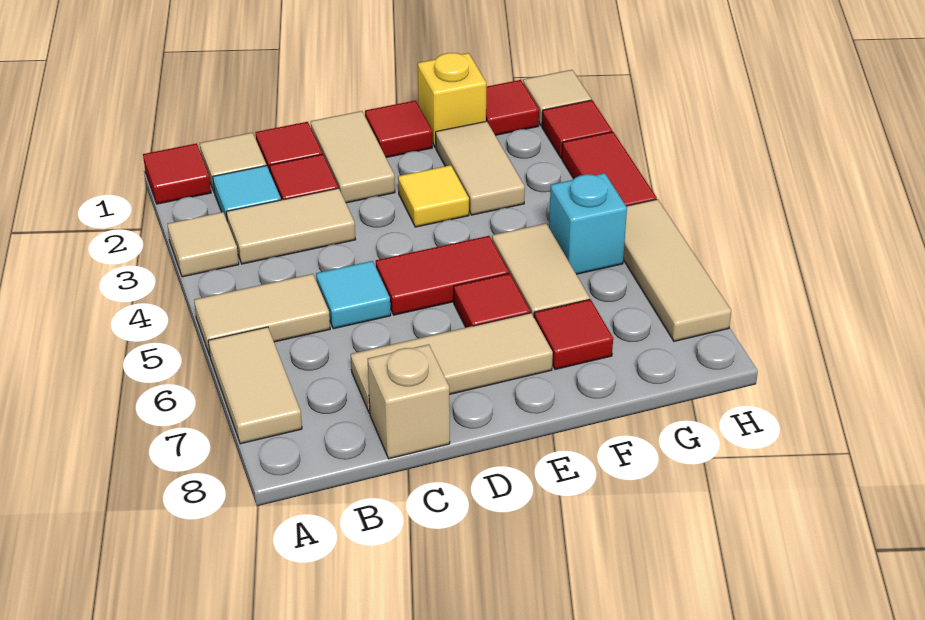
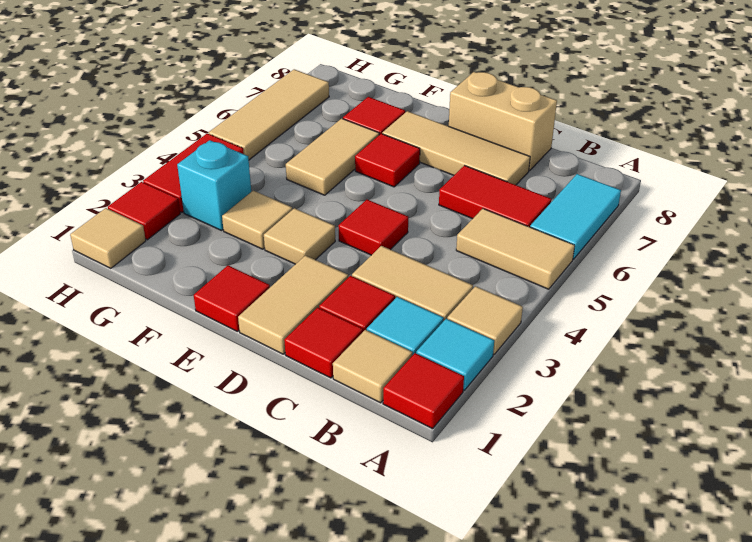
tan 1x2 tile [208,327,302,444] -> cyan 1x2 tile [530,174,621,259]
cyan 1x1 tile [316,261,391,329] -> cyan 1x1 tile moved to [416,319,494,390]
tan 1x1 brick [368,344,450,459] -> tan 1x2 brick [449,72,557,171]
red 1x2 tile [376,236,509,315] -> red 1x2 tile moved to [439,166,551,227]
yellow 1x1 tile [398,165,469,227] -> tan 1x1 tile [264,208,335,264]
yellow 1x1 brick [418,53,486,148] -> none
tan 1x2 tile [436,121,525,215] -> tan 1x1 tile [222,191,292,249]
red 1x1 tile [486,80,539,135] -> red 1x1 tile moved to [338,200,408,255]
cyan 1x1 brick [549,173,627,274] -> cyan 1x1 brick moved to [177,140,251,230]

